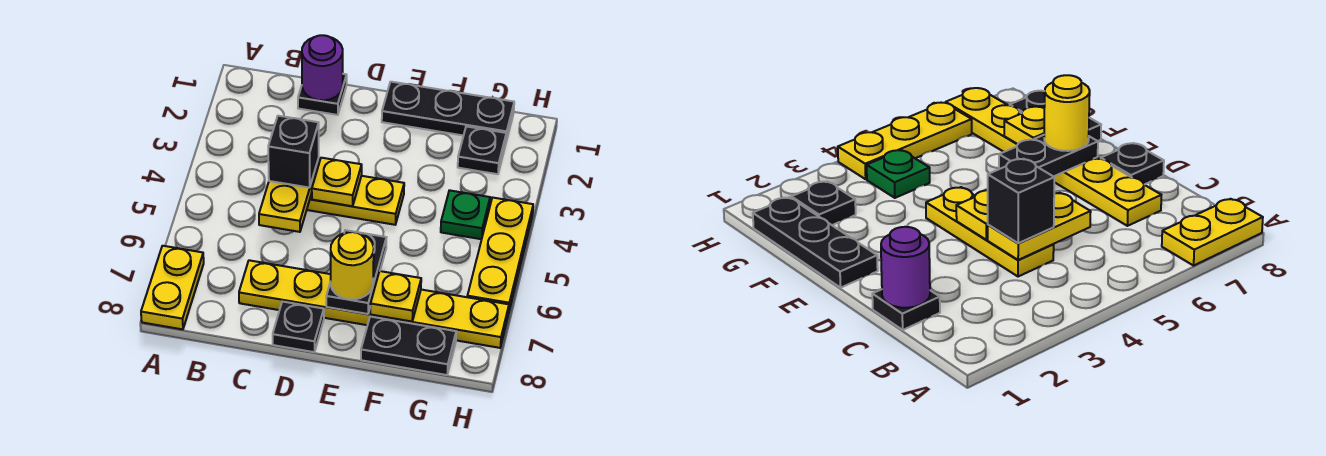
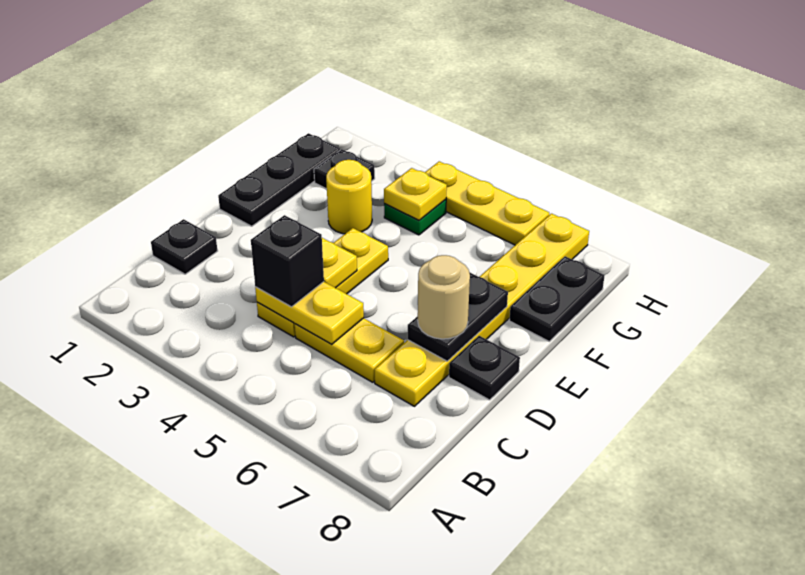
yellow 1x2 plate [141,246,204,329] -> yellow 1x2 plate moved to [295,318,404,382]
purple 1x1 round brick [302,35,343,101] -> none
none -> tan 1x1 round brick [418,255,470,339]
black 1x2 plate [326,230,386,314] -> black 1x2 plate turned to [408,272,508,361]
yellow 1x1 round brick [331,232,374,299] -> yellow 1x1 round brick moved to [326,160,372,234]
yellow 1x1 plate [370,271,421,322] -> yellow 1x1 plate moved to [384,168,447,220]

